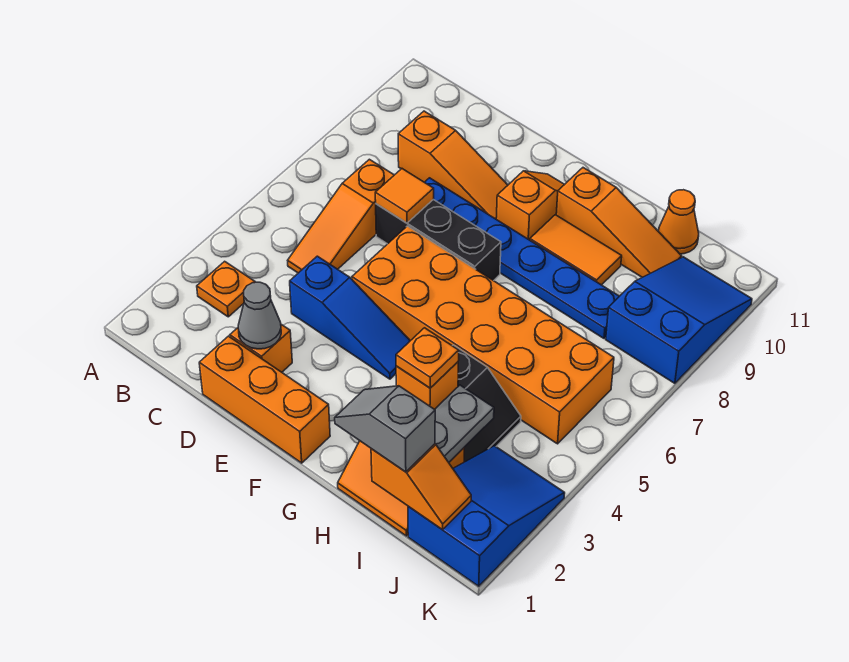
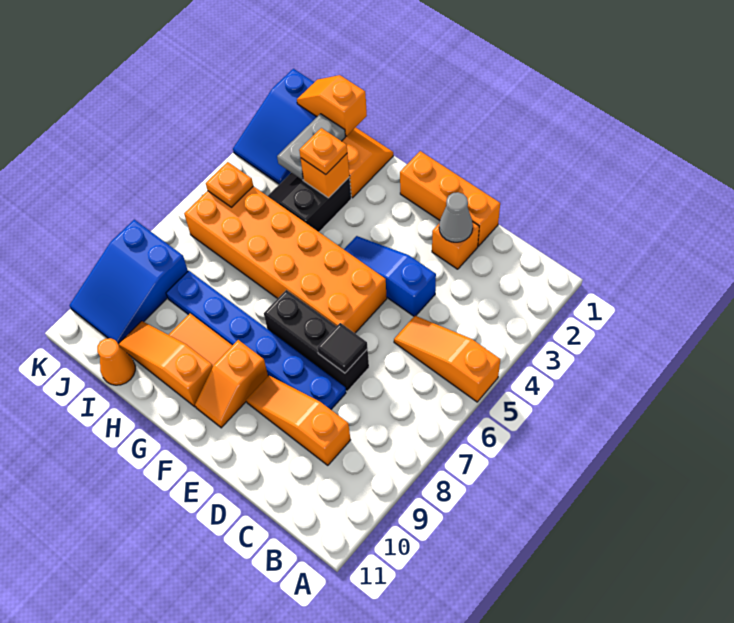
orange 1x1 plate [197,261,255,317] -> orange 1x1 plate moved to [206,162,253,207]
orange 1x3 slope [288,159,394,273] -> orange 1x3 slope turned to [394,316,500,402]
orange 1x1 tile [375,169,434,223] -> black 1x1 tile [317,323,368,373]
grey 1x2 slope [335,386,435,472] -> none

